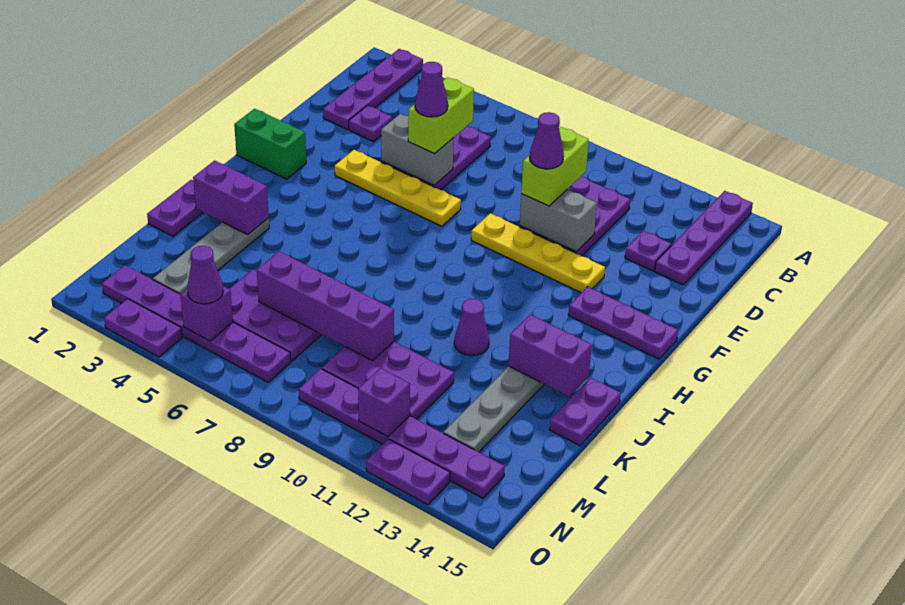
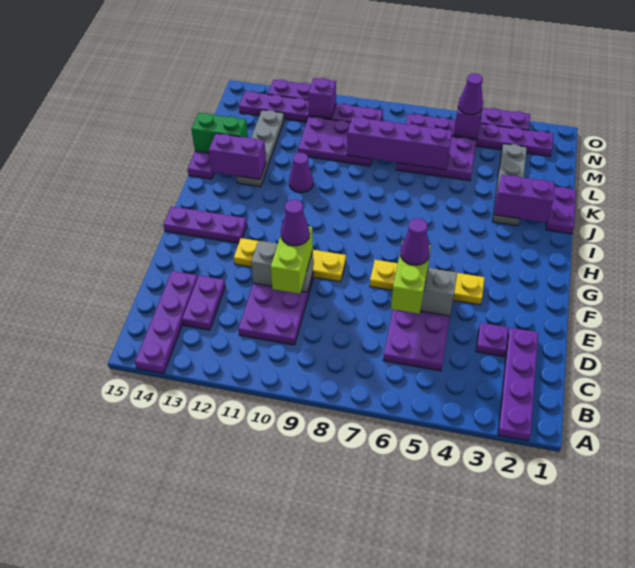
purple 1x1 plate [625,231,671,271] -> purple 1x2 plate [182,275,225,330]
green 1x2 brick [234,109,306,179] -> green 1x2 brick moved to [191,113,248,153]

